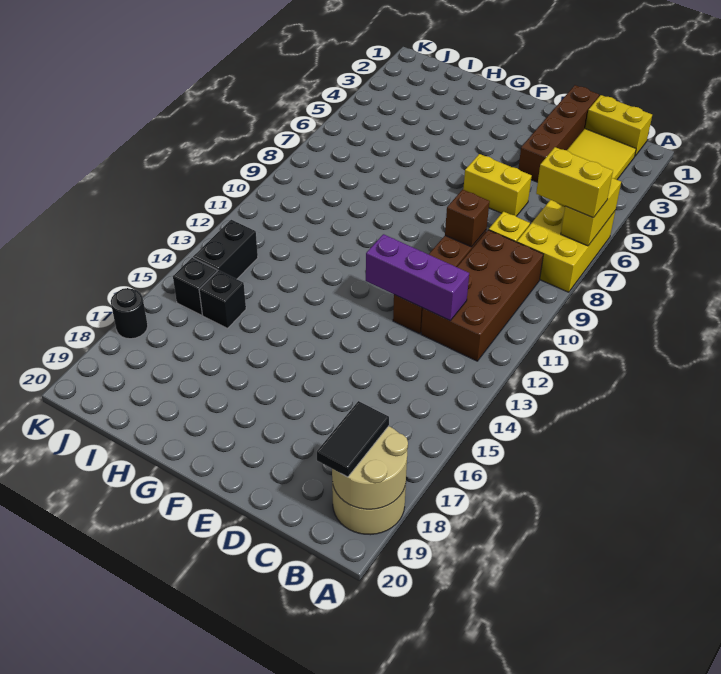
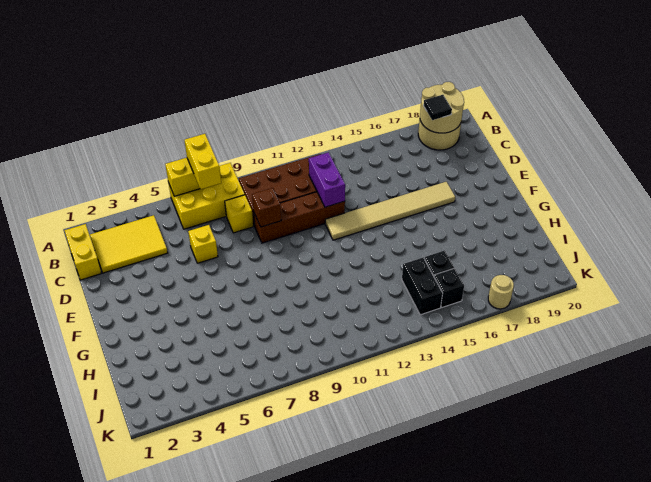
black 1x2 tile [317,401,389,477] -> black 1x1 tile [424,95,452,120]
purple 1x3 brick [366,234,469,321] -> purple 1x2 brick [309,152,345,207]
brown 1x4 brick [518,85,599,182] -> none
yellow 1x2 brick [463,154,532,216] -> yellow 1x1 brick [188,225,218,263]
none -> tan 1x6 tile [325,182,455,240]
black 1x2 brick [193,220,258,279] -> black 1x2 brick turned to [402,257,443,315]
black 1x1 round brick [111,288,148,339] -> tan 1x1 round brick [488,275,514,309]

